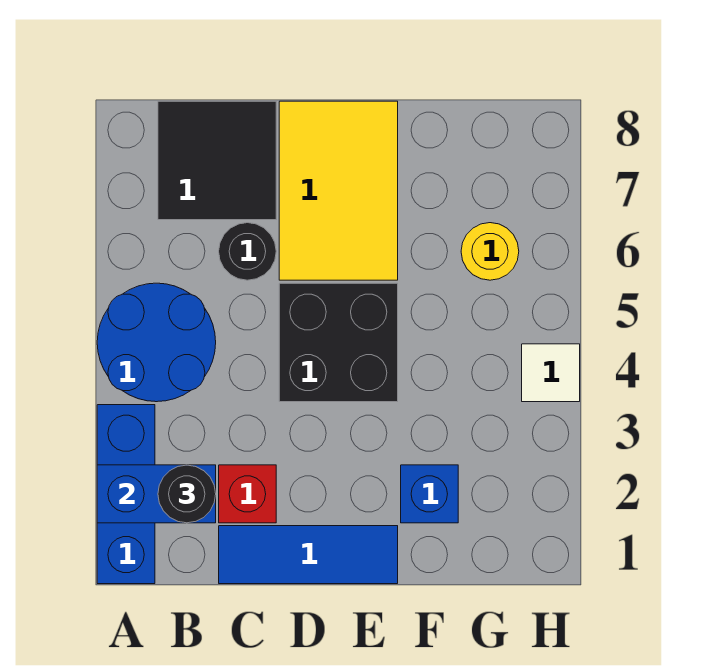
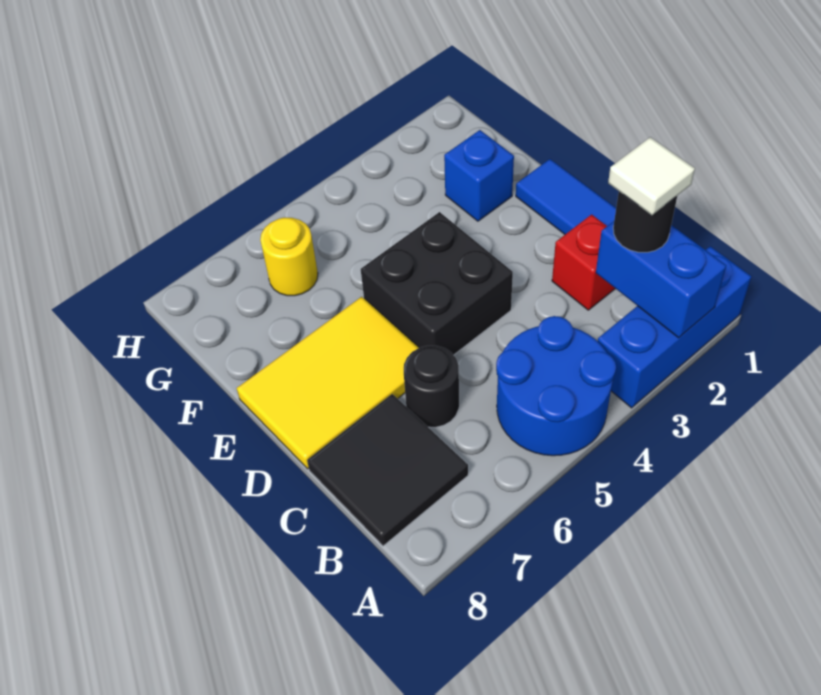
white 1x1 tile [522,344,580,402] -> white 1x1 tile moved to [608,137,695,215]

